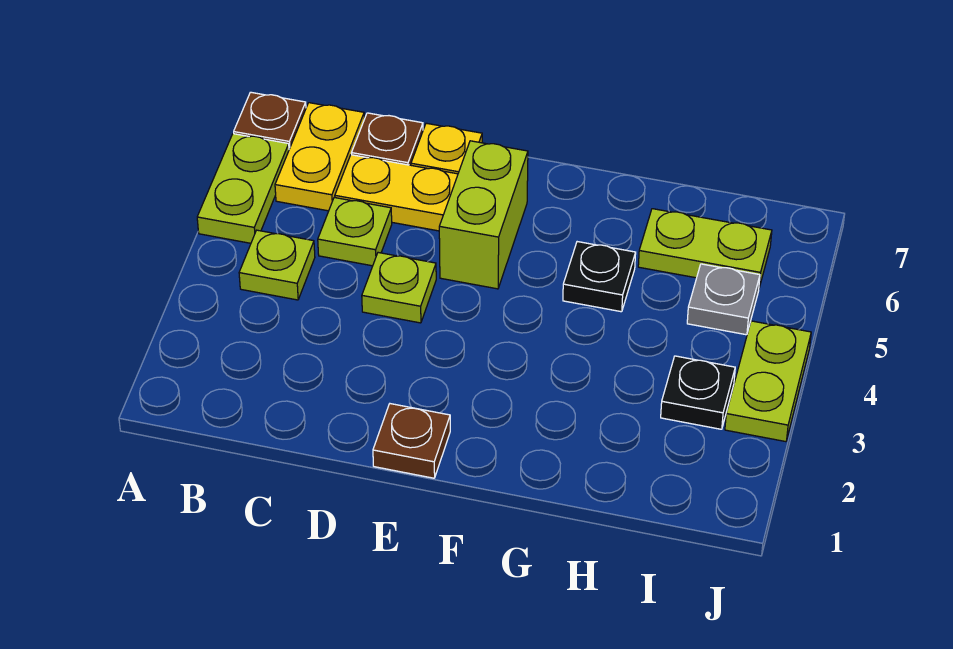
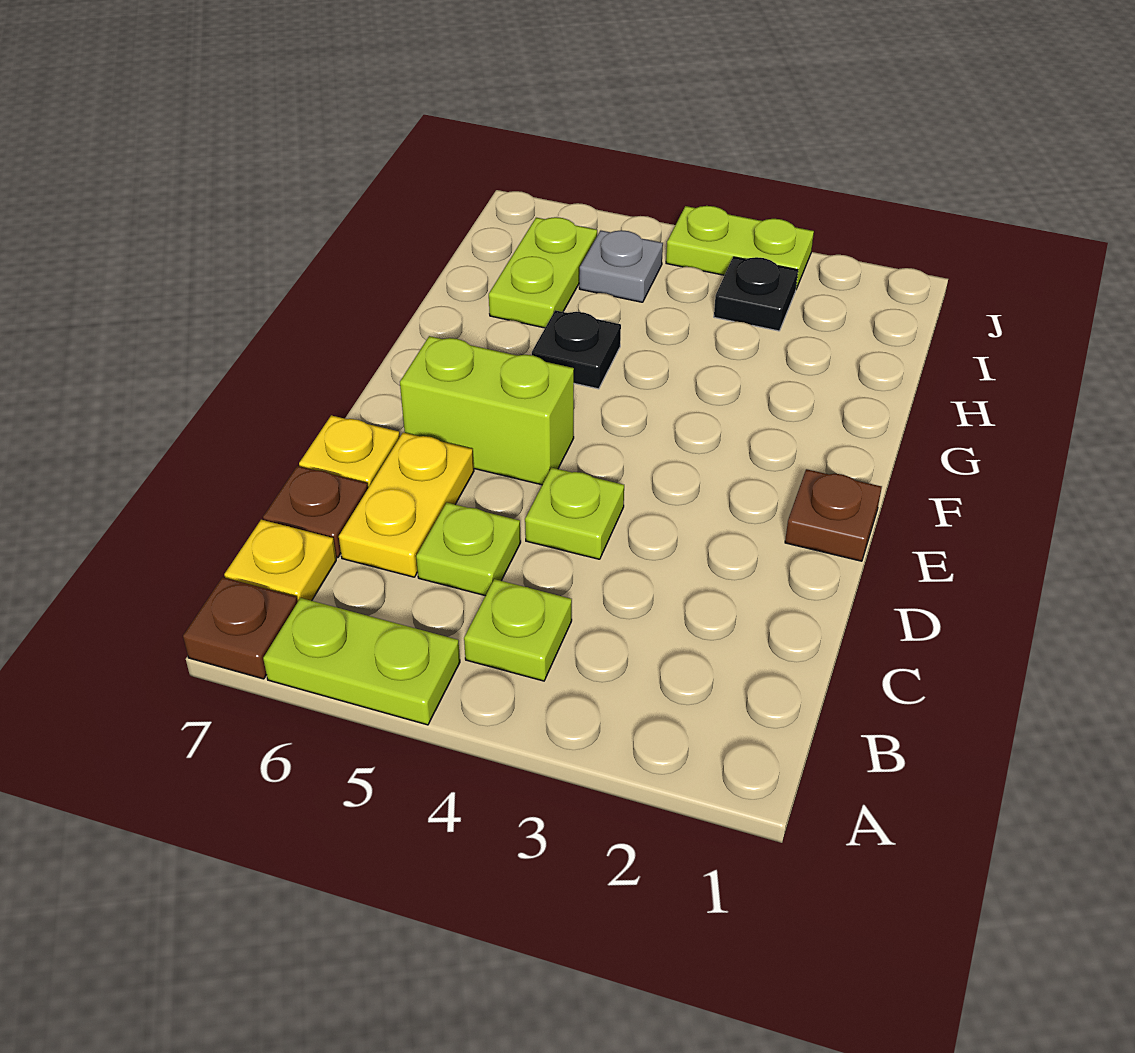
yellow 1x2 plate [275,103,364,211] -> yellow 1x1 plate [224,520,336,602]

